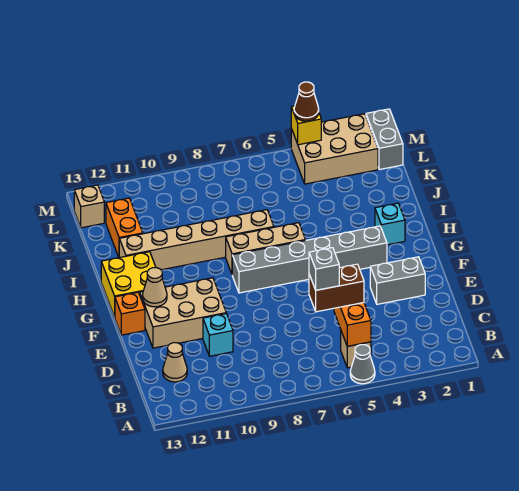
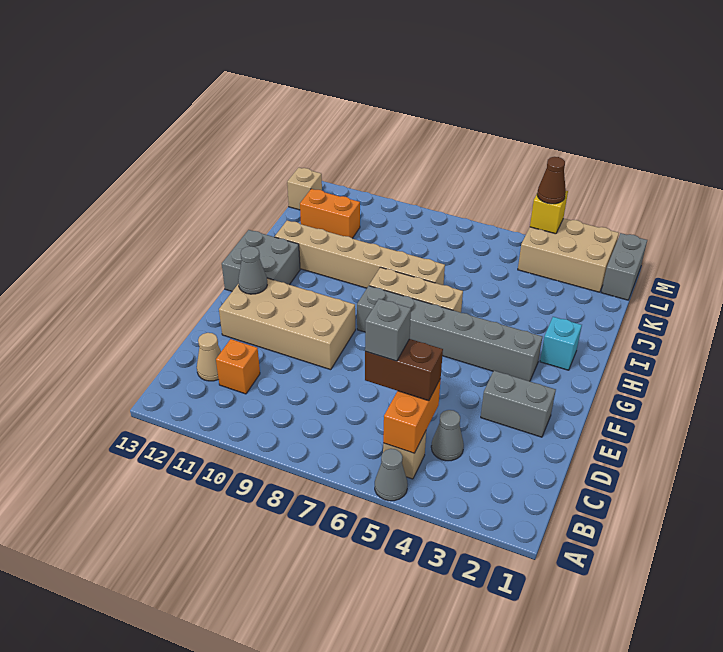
none -> grey 1x1 cone [431,410,464,461]
cyan 1x1 brick [203,314,233,356] -> none
tan 2x3 brick [140,278,226,348] -> tan 2x4 brick [219,278,355,370]
tan 1x1 cone [143,268,167,307] -> grey 1x1 cone [238,246,267,294]
orange 1x1 brick [115,292,145,335] -> orange 1x1 brick moved to [216,339,260,394]
yellow 2x2 brick [101,252,156,317] -> grey 2x2 brick [222,230,300,291]
orange 1x2 brick [106,198,143,257] -> orange 1x2 brick turned to [300,189,360,238]

